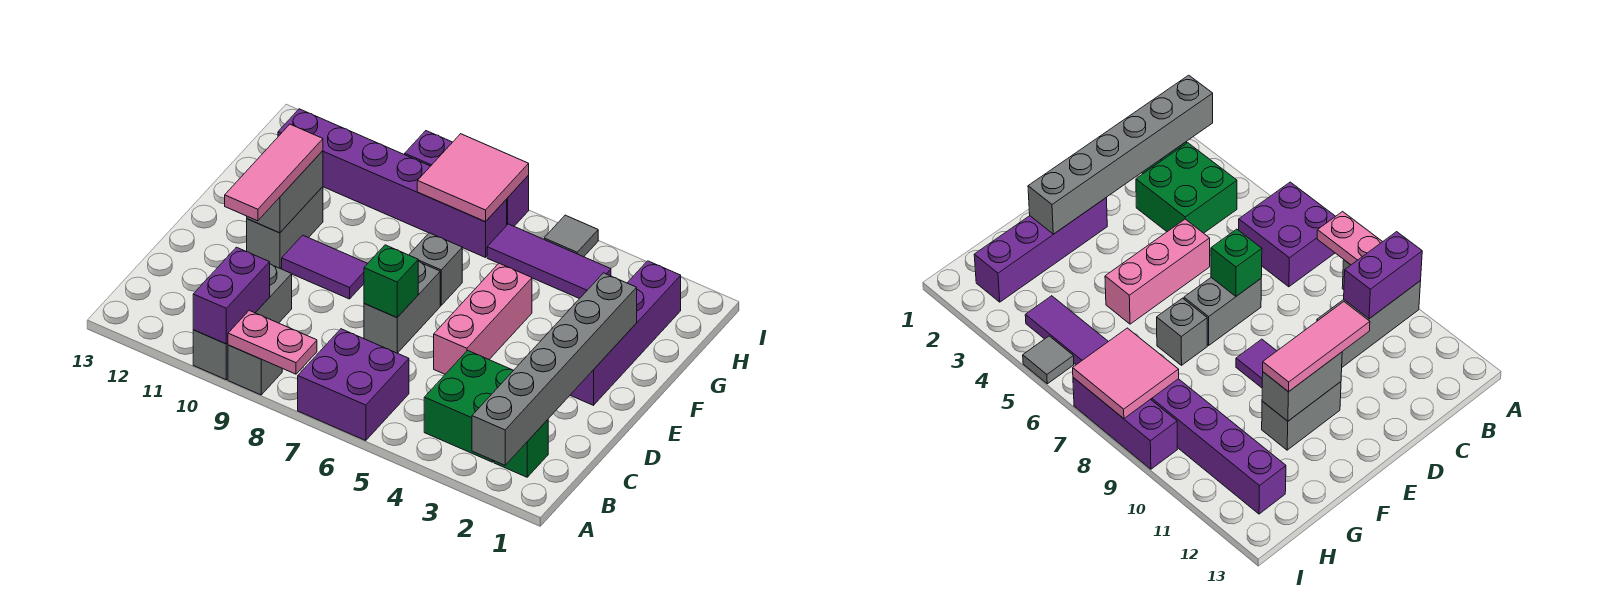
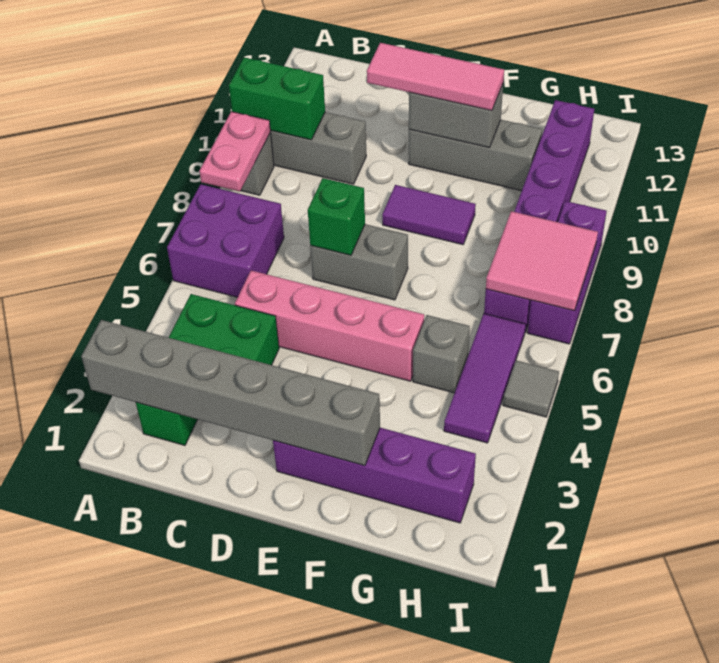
purple 1x2 brick [193,247,270,344] -> green 1x2 brick [229,57,325,140]
pink 1x3 brick [434,263,532,374] -> pink 1x4 brick [235,271,424,381]
purple 1x2 tile [282,235,368,299] -> purple 1x2 tile turned to [382,185,476,245]
grey 1x2 brick [247,187,323,268] -> grey 1x3 brick [409,120,542,191]
grey 1x1 brick [409,233,462,305] -> grey 1x1 brick moved to [413,315,470,393]

